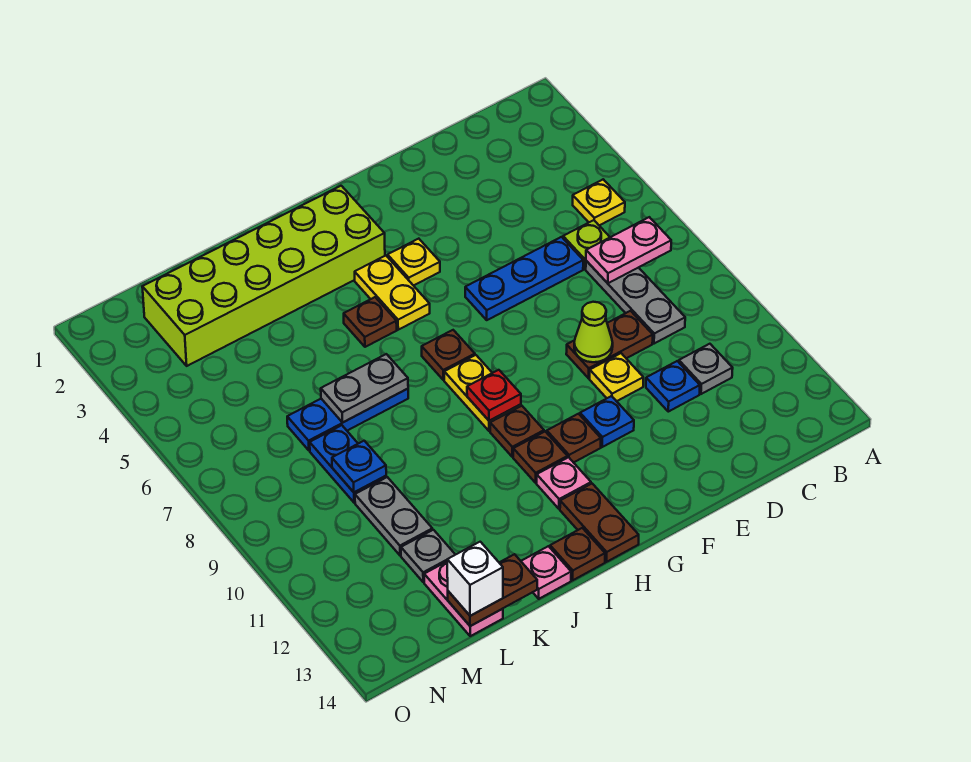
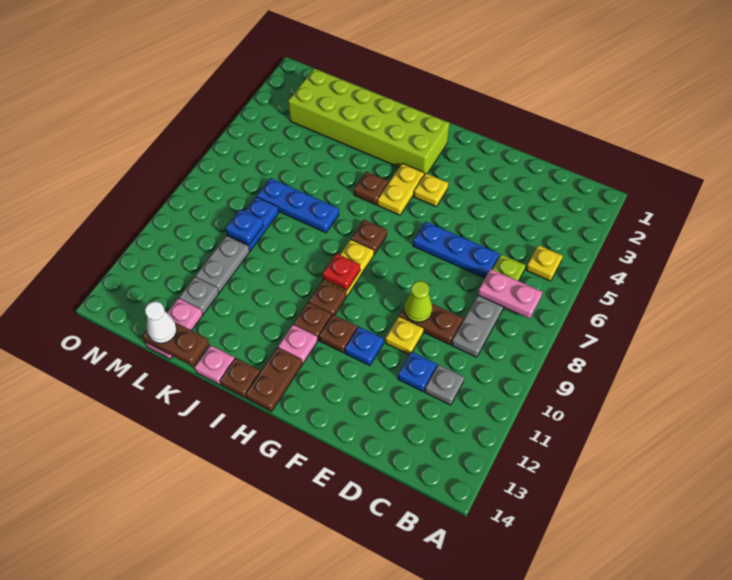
grey 1x2 plate [321,354,408,422] -> none
white 1x1 brick [447,542,503,616] -> white 1x1 cone [145,301,177,343]

